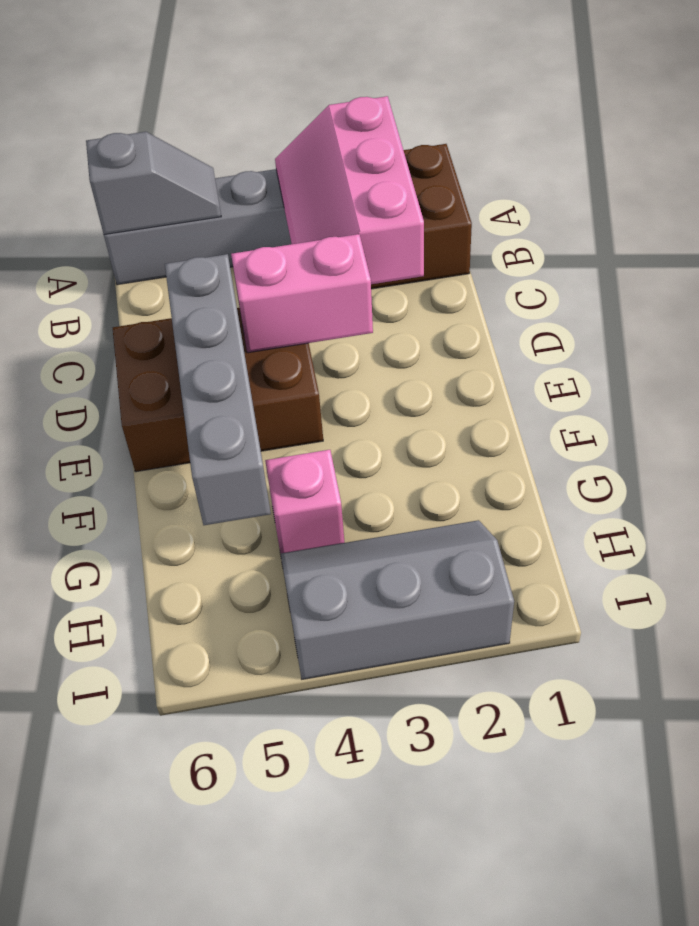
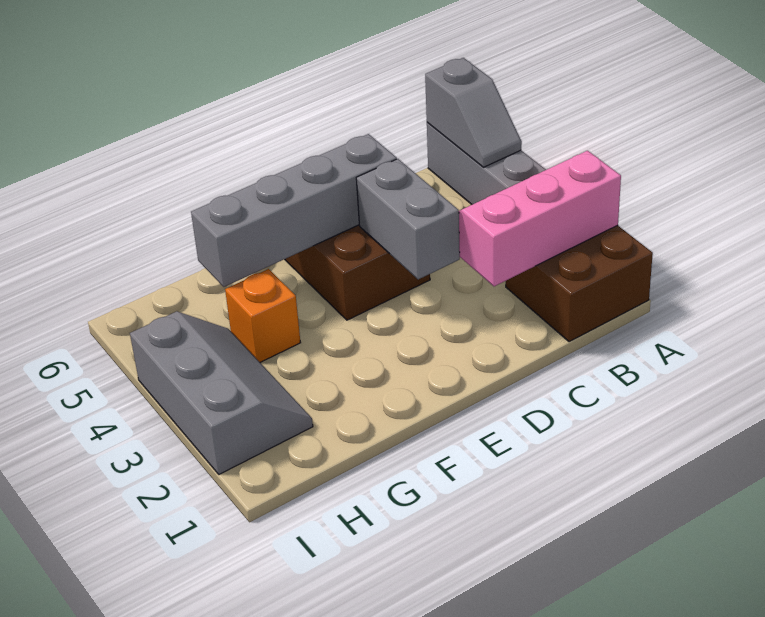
pink 1x2 brick [231,234,373,353] -> grey 1x2 brick [356,159,460,279]
pink 1x1 brick [265,450,345,554] -> orange 1x1 brick [225,269,301,362]

